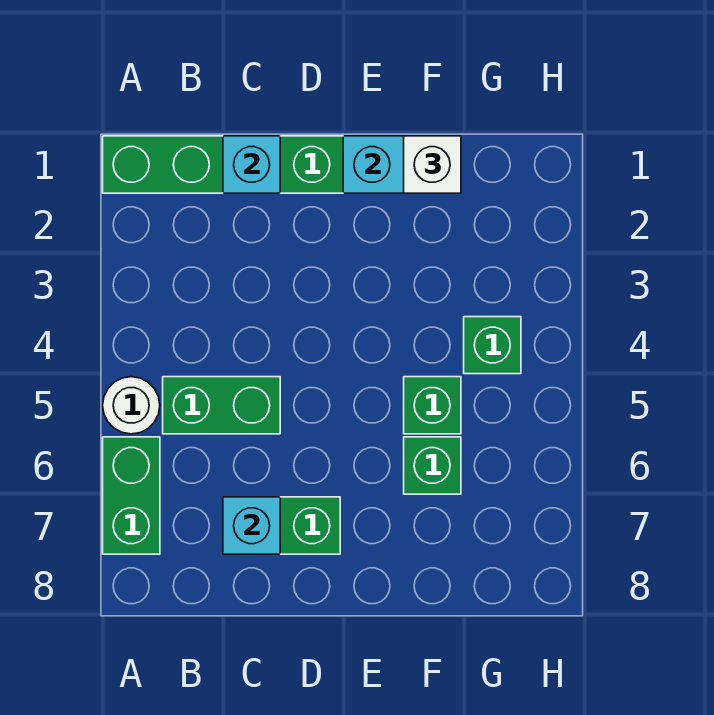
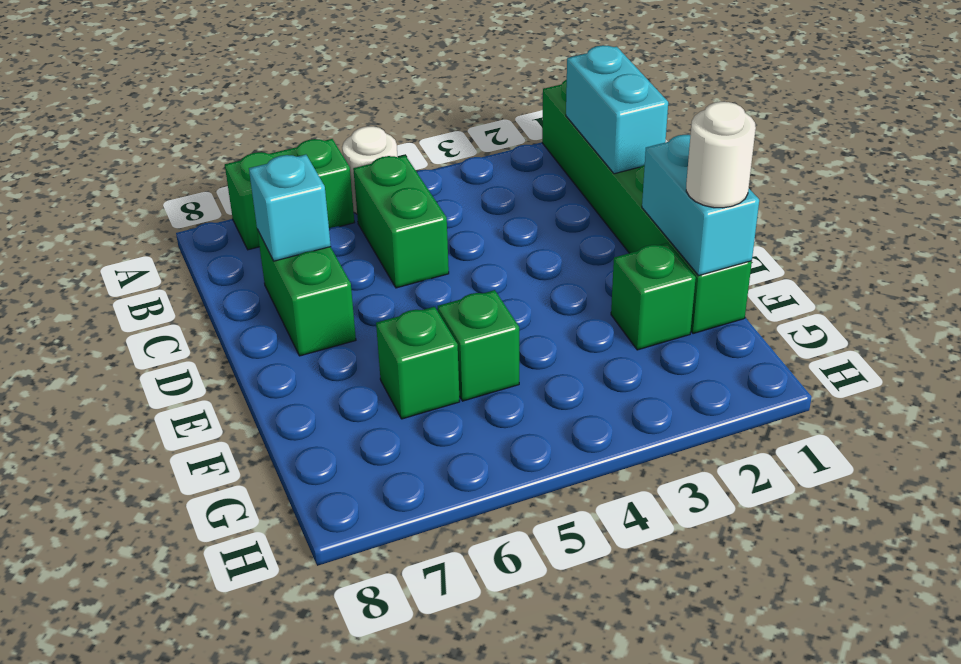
cyan 1x1 brick [223,136,280,193] -> cyan 1x2 brick [566,45,668,174]
white 1x1 brick [404,136,461,193] -> white 1x1 round brick [686,102,756,208]
green 1x1 brick [464,317,521,374] -> green 1x1 brick moved to [611,243,696,350]

